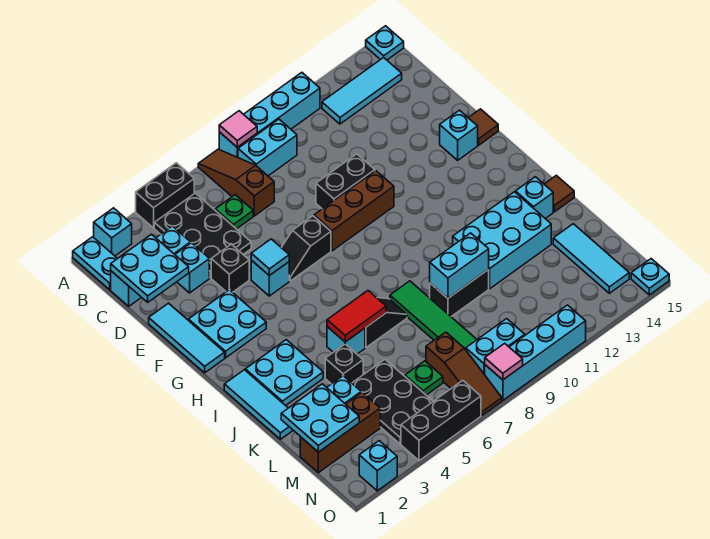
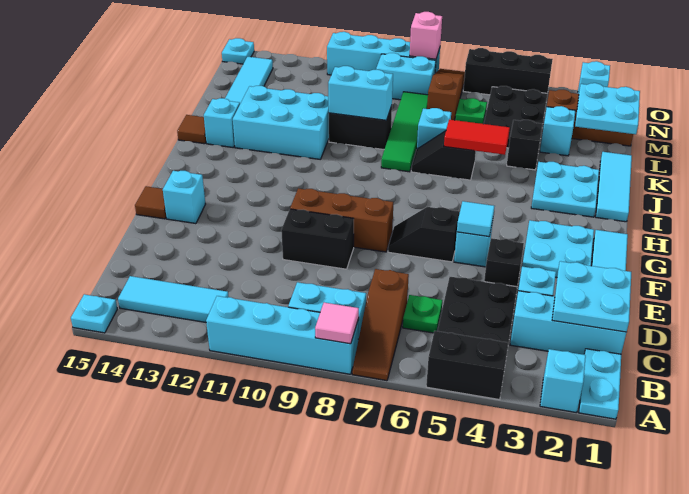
black 1x2 slope [281,216,331,281] -> black 1x2 slope turned to [388,207,460,262]
cyan 1x1 brick [327,327,365,354] -> cyan 1x1 brick moved to [417,108,451,149]
pink 1x1 tile [485,343,523,380] -> pink 1x1 brick [410,12,442,59]

